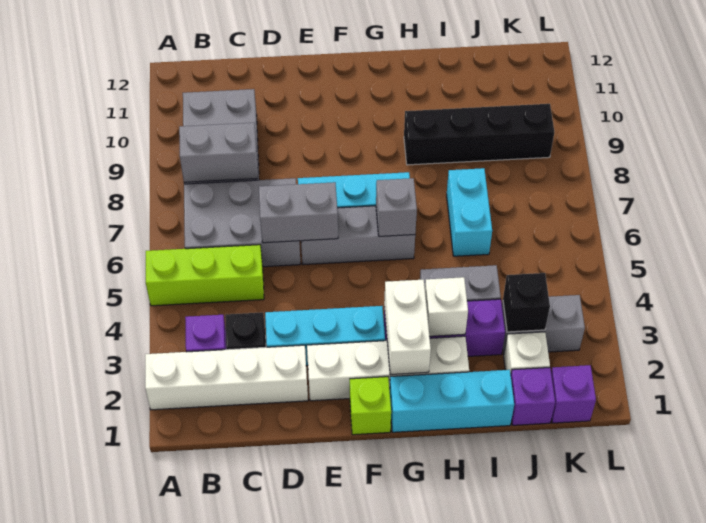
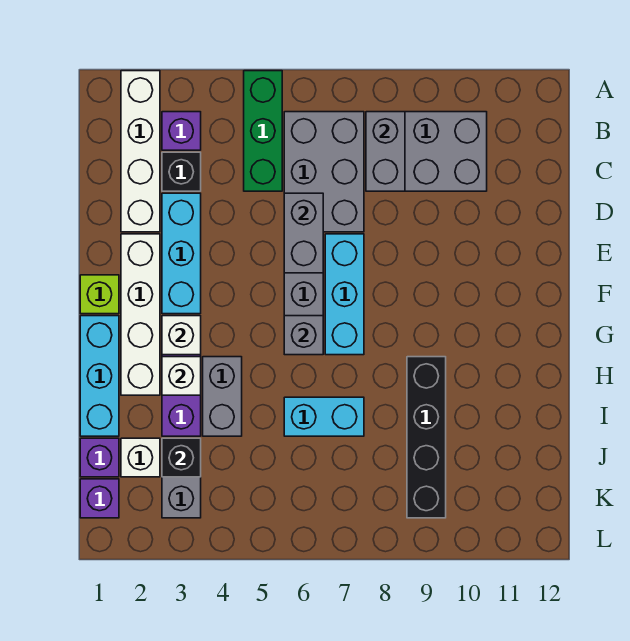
lime 1x3 brick [146,245,264,306] -> green 1x3 brick [244,71,282,191]
white 1x2 brick [384,280,431,375] -> white 1x1 brick [162,316,201,355]

